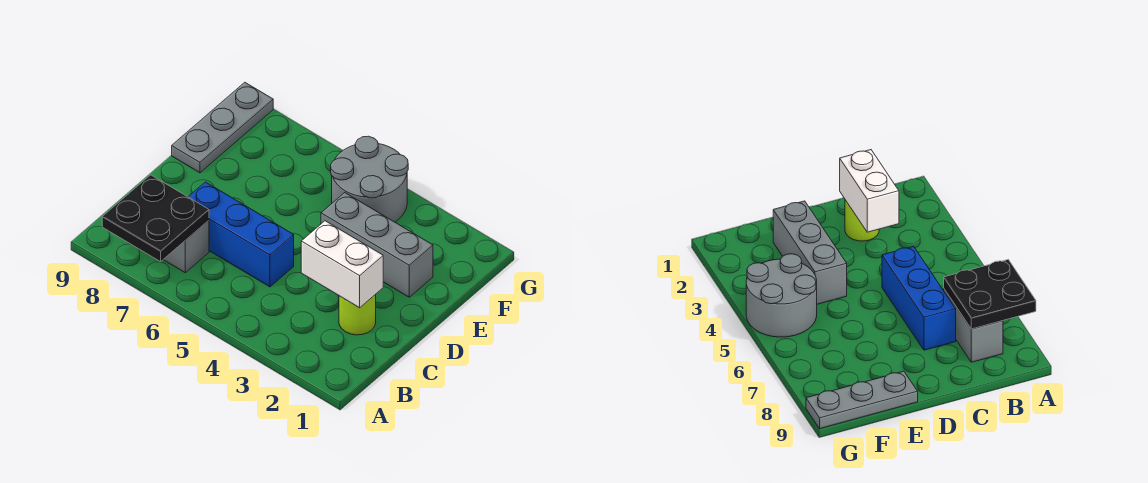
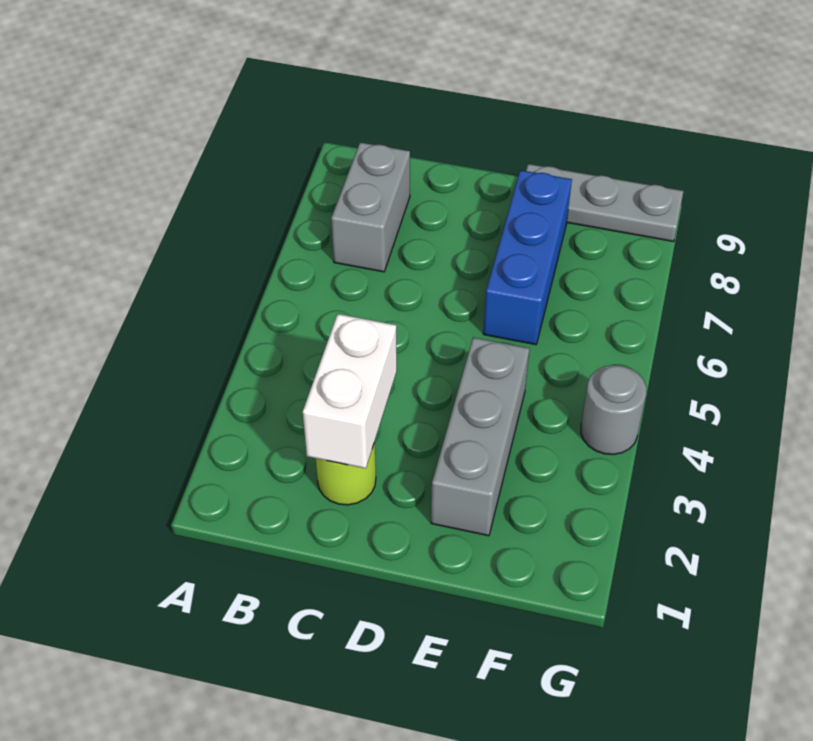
black 2x2 plate [102,175,209,262] -> none
blue 1x3 brick [189,182,294,287] -> blue 1x3 brick moved to [483,170,572,345]
grey 2x2 round brick [331,136,408,222] -> grey 1x1 round brick [581,365,646,454]

